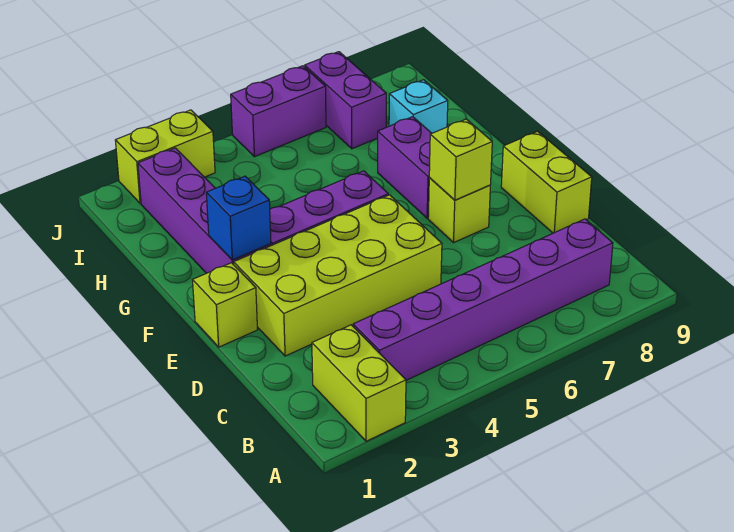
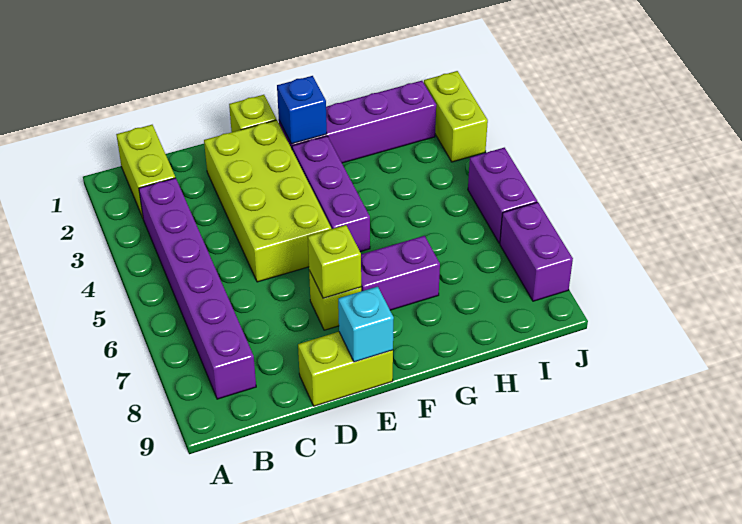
lime 1x2 brick [312,325,406,441] -> lime 1x2 brick turned to [116,125,175,218]
cyan 1x1 brick [389,80,448,133] -> cyan 1x1 brick moved to [338,287,394,362]
purple 1x2 brick [305,52,386,149] -> purple 1x2 brick turned to [500,202,573,301]

